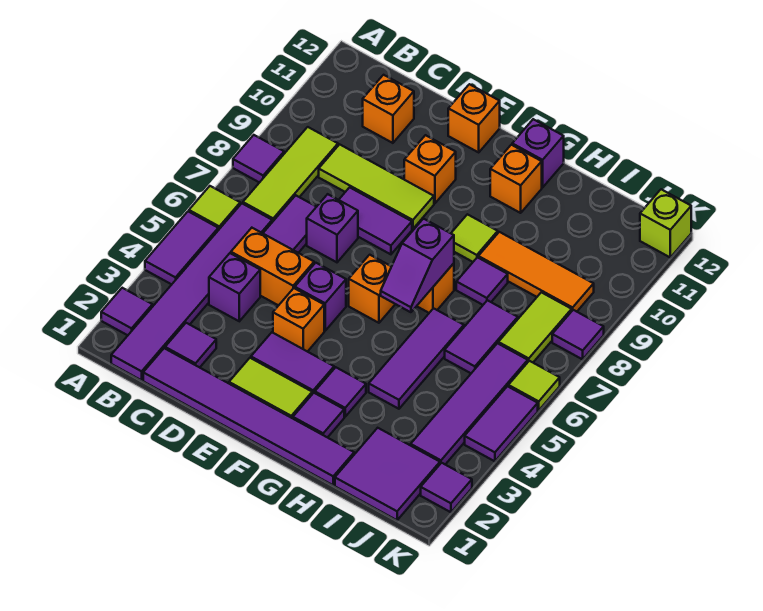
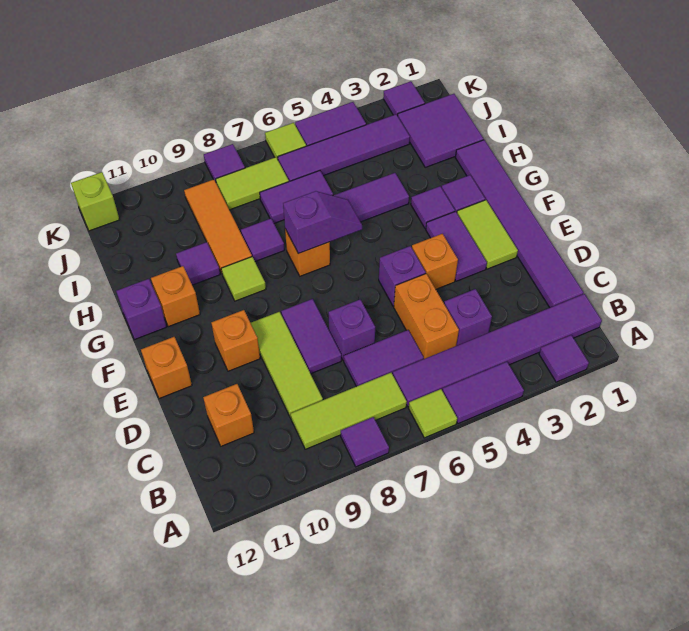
purple 1x1 tile [165,323,216,367] -> purple 1x1 tile moved to [176,242,220,285]
orange 1x1 brick [349,255,395,323] -> none

